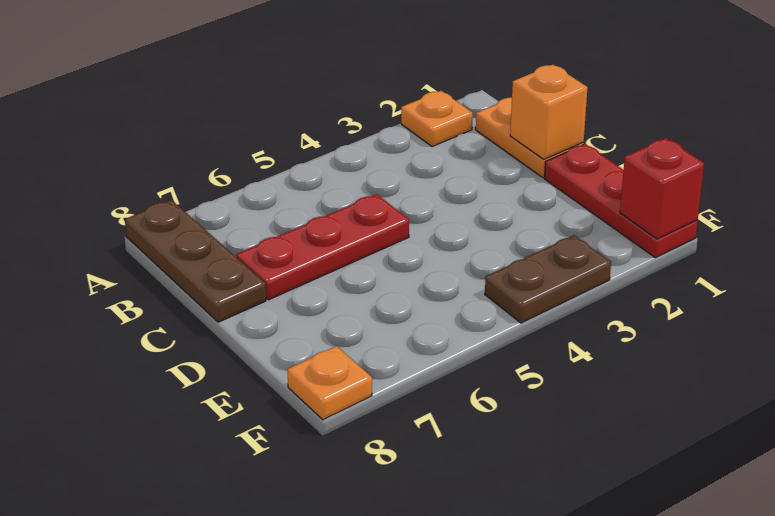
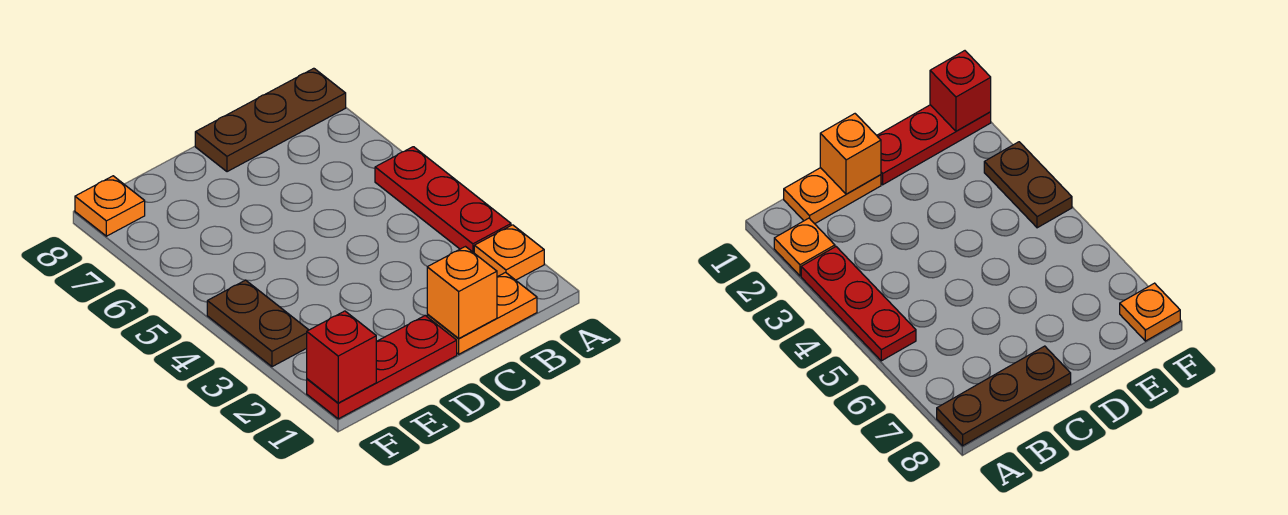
red 1x3 plate [236,194,409,300] -> red 1x3 plate moved to [375,147,511,253]

